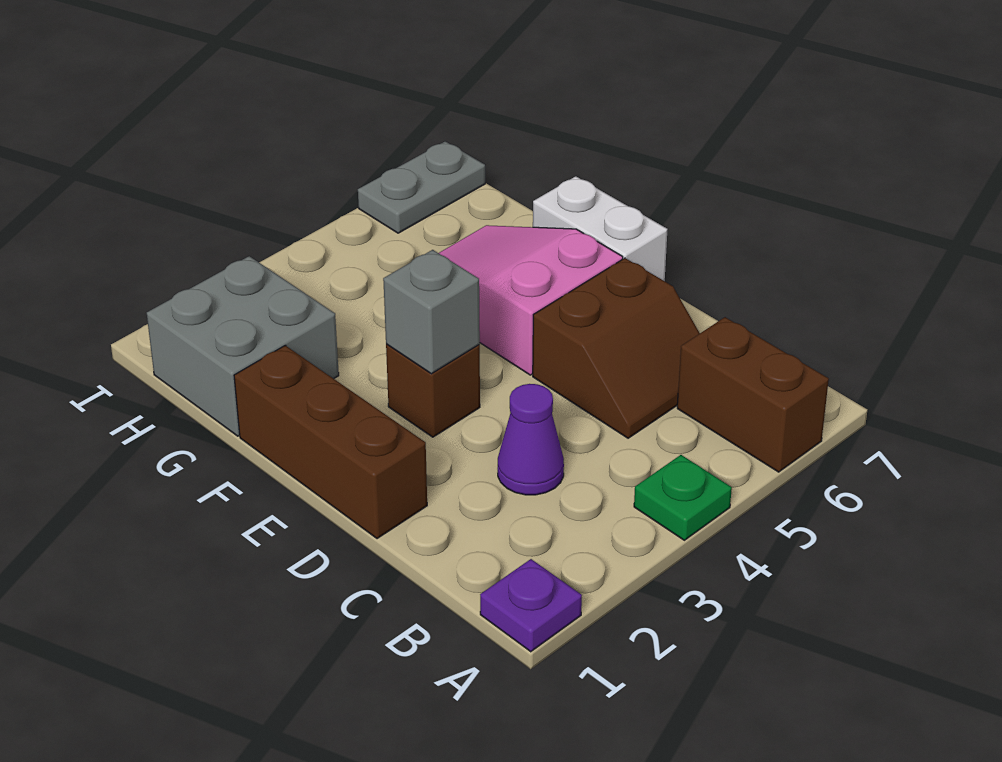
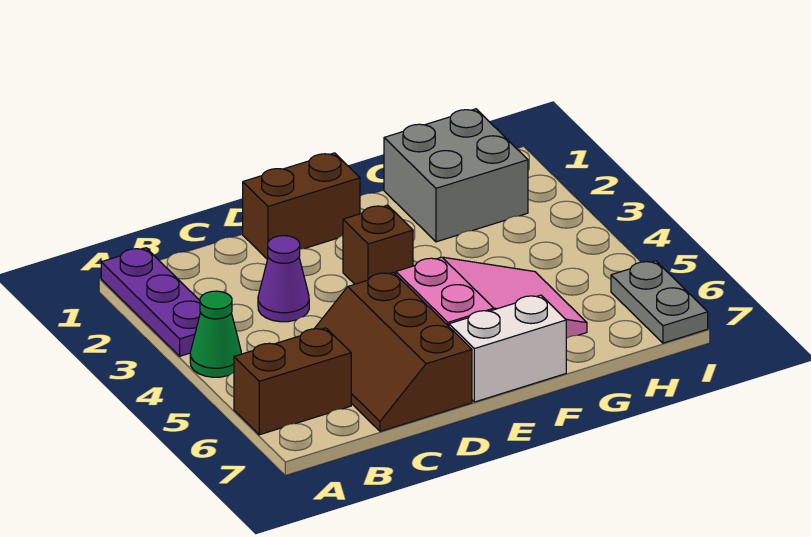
purple 1x1 plate [480,559,582,652] -> purple 1x3 plate [101,248,200,356]
green 1x1 plate [634,455,732,540] -> green 1x1 cone [190,291,241,377]
brown 2x2 slope [533,258,700,438] -> brown 2x3 slope [314,272,472,431]
brown 1x3 brick [234,345,427,539] -> brown 1x2 brick [243,153,360,259]
grey 1x1 brick [383,250,480,374] -> none

